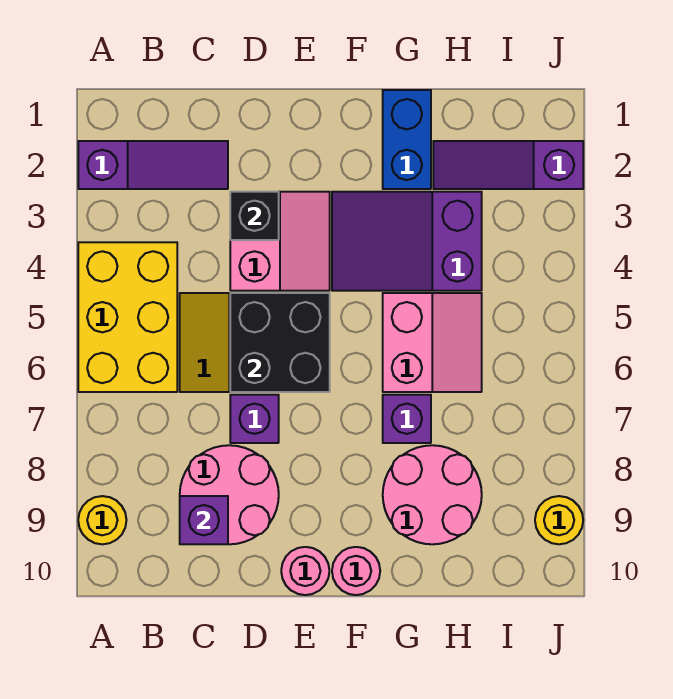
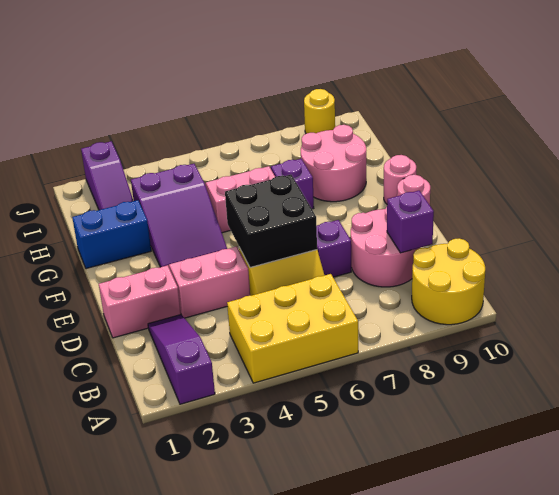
yellow 1x1 round brick [78,496,126,544] -> yellow 2x2 round brick [412,238,485,325]
none -> pink 1x2 brick [99,265,181,338]
black 1x1 brick [230,192,279,240] -> none

